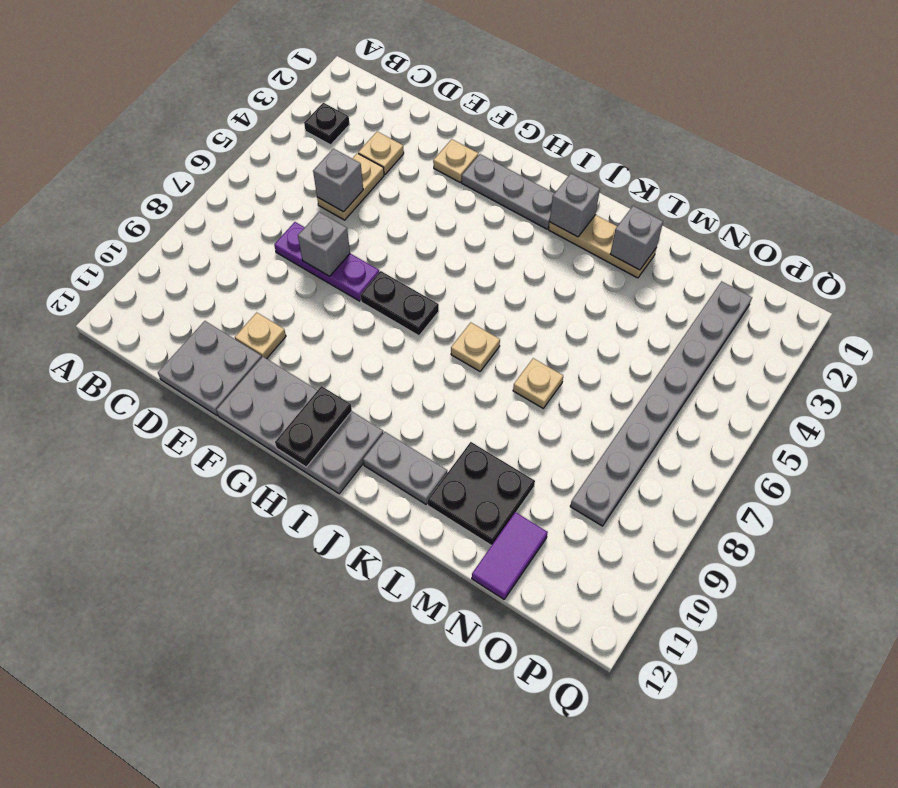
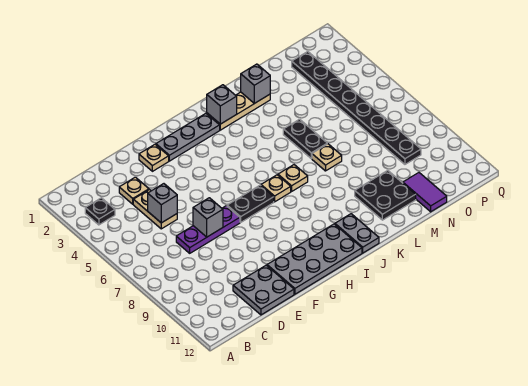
tan 1x1 plate [235,313,286,359] -> tan 1x1 plate moved to [261,175,291,202]
black 1x2 plate [275,386,352,467] -> black 1x2 plate moved to [283,119,327,159]
grey 1x2 plate [363,432,447,504] -> grey 1x2 plate turned to [335,214,379,253]
grey 1x8 plate [570,281,752,526] -> black 1x8 plate [292,51,421,164]

